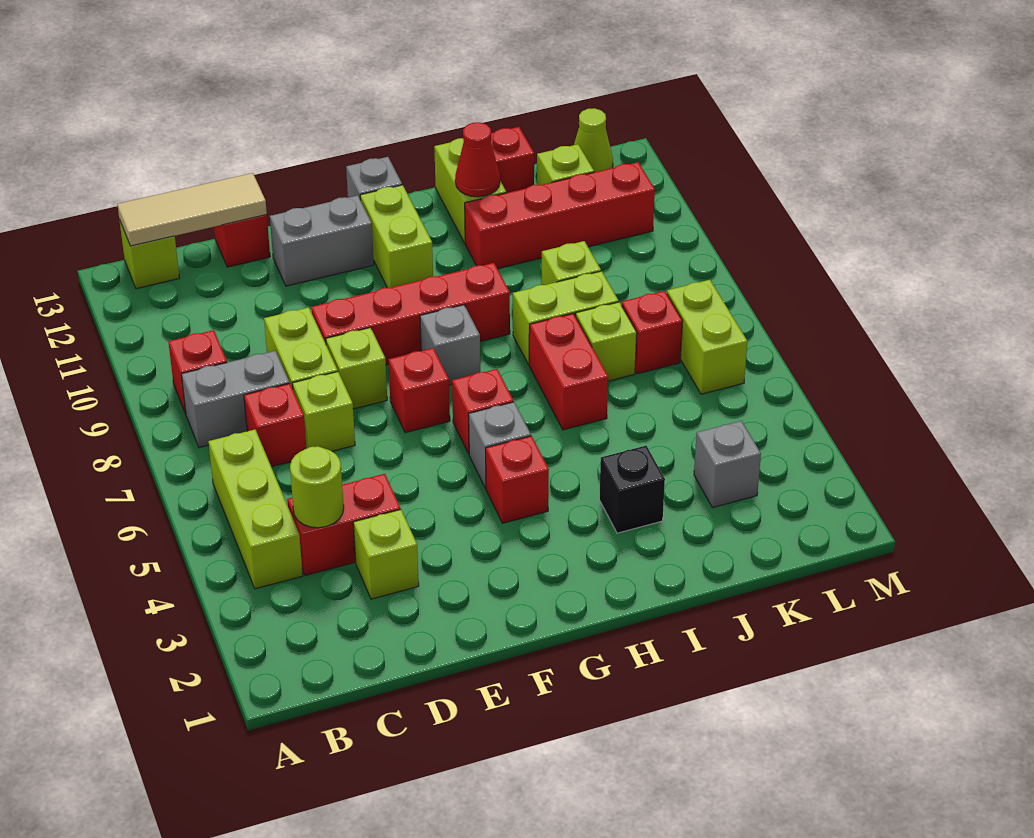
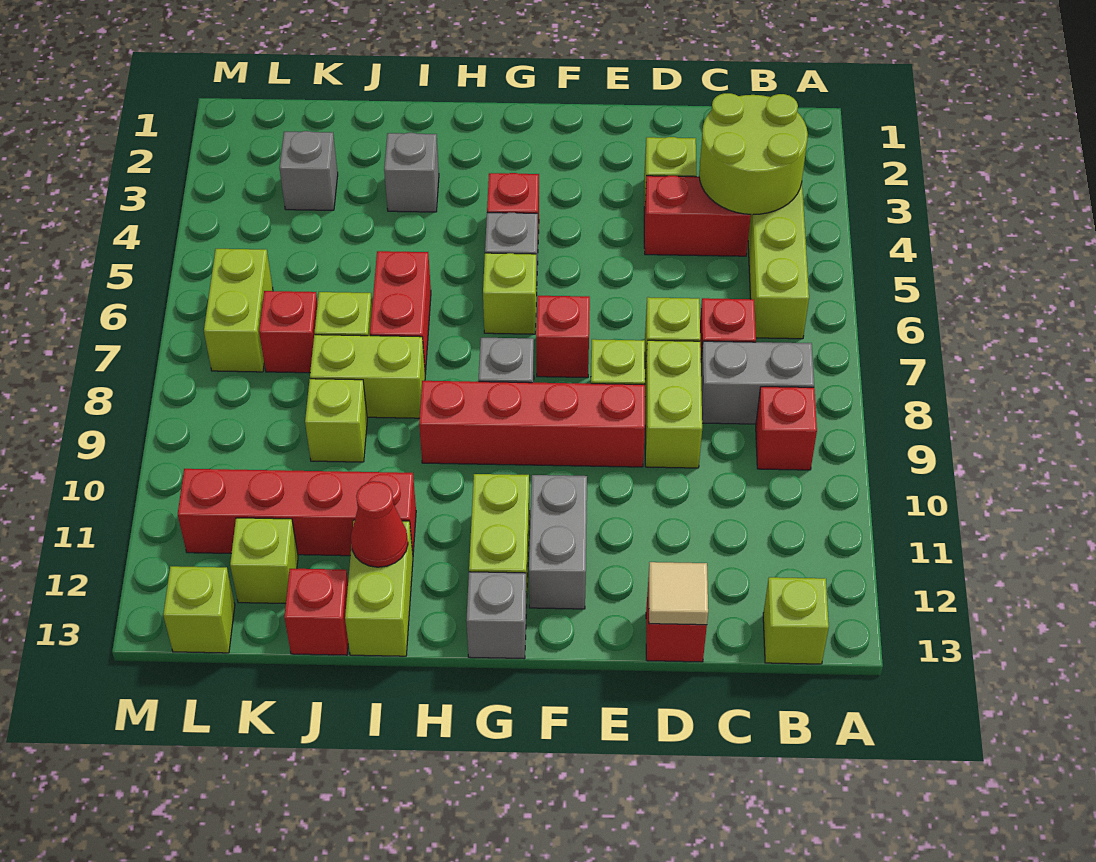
tan 1x3 tile [117,173,267,246] -> tan 1x1 tile [649,562,708,625]
lime 1x1 round brick [290,446,344,528] -> lime 2x2 round brick [699,93,808,215]
grey 1x2 brick [270,195,374,286] -> grey 1x2 brick turned to [529,475,587,609]
red 1x1 brick [452,369,514,454] -> lime 1x1 brick [483,253,537,334]
black 1x1 brick [599,446,665,533] -> grey 1x1 brick [384,133,439,212]
lime 1x1 cone [574,108,613,172] -> lime 1x1 brick [163,566,235,653]

